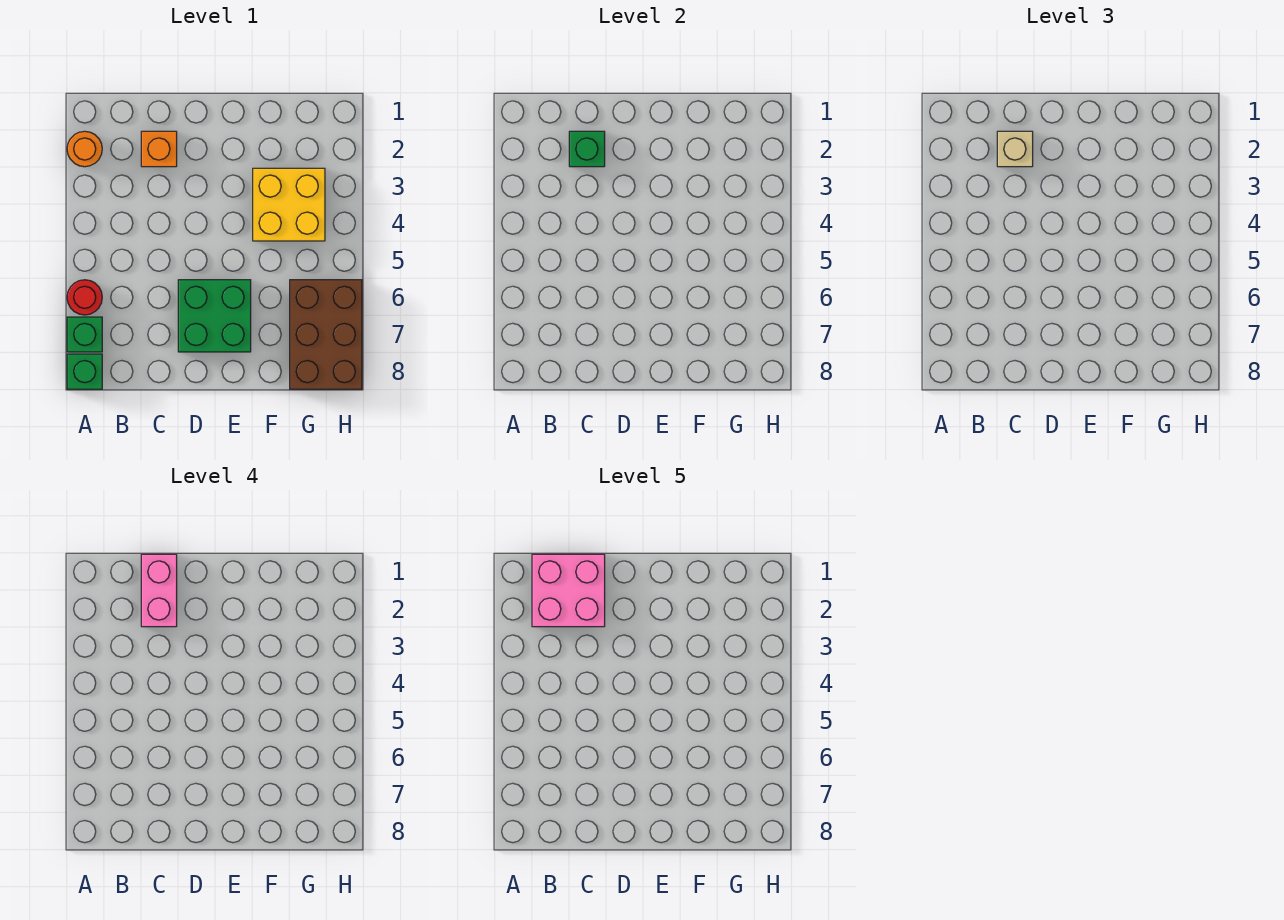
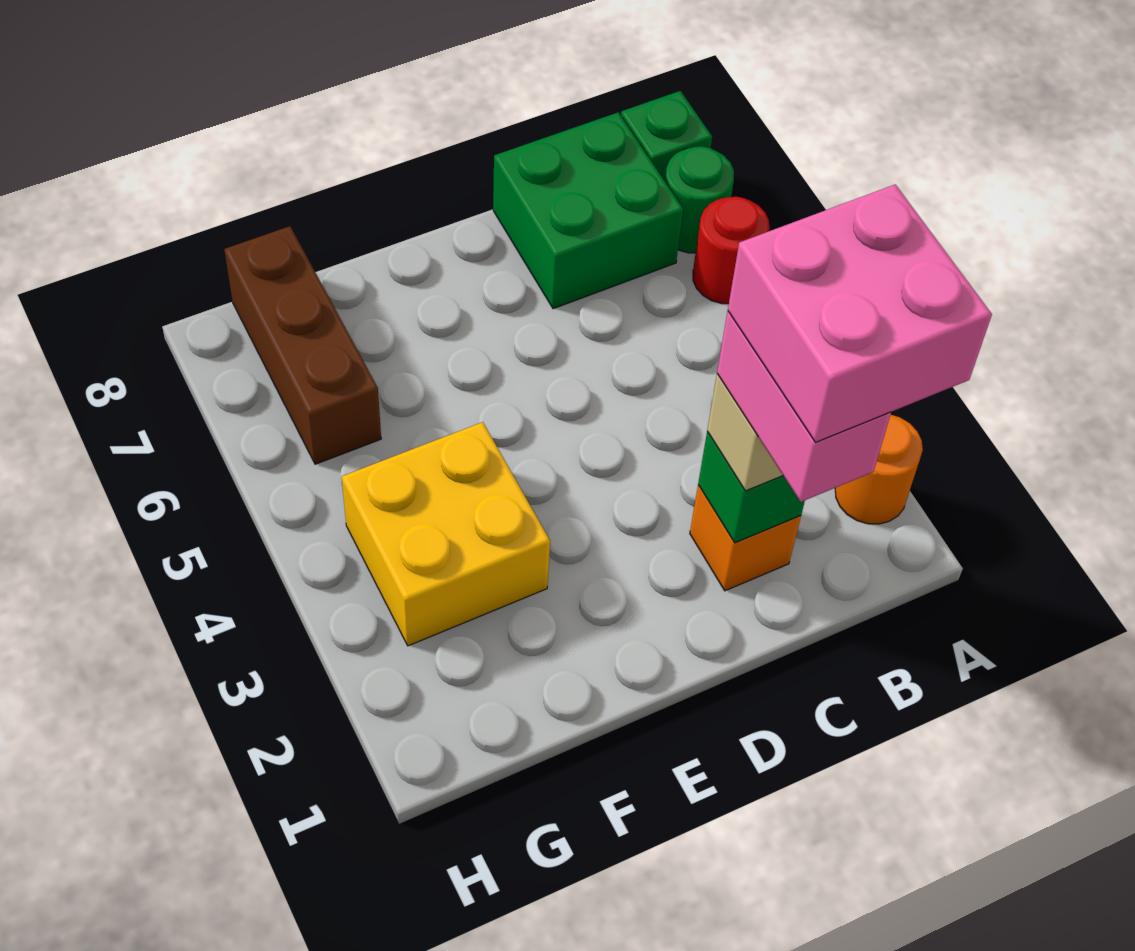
green 1x1 brick [67,317,102,352] -> green 1x1 round brick [665,146,734,253]
green 2x2 brick [178,280,251,352] -> green 2x2 brick moved to [493,112,683,309]
brown 2x3 brick [290,280,362,389] -> brown 1x3 brick [224,226,381,464]

